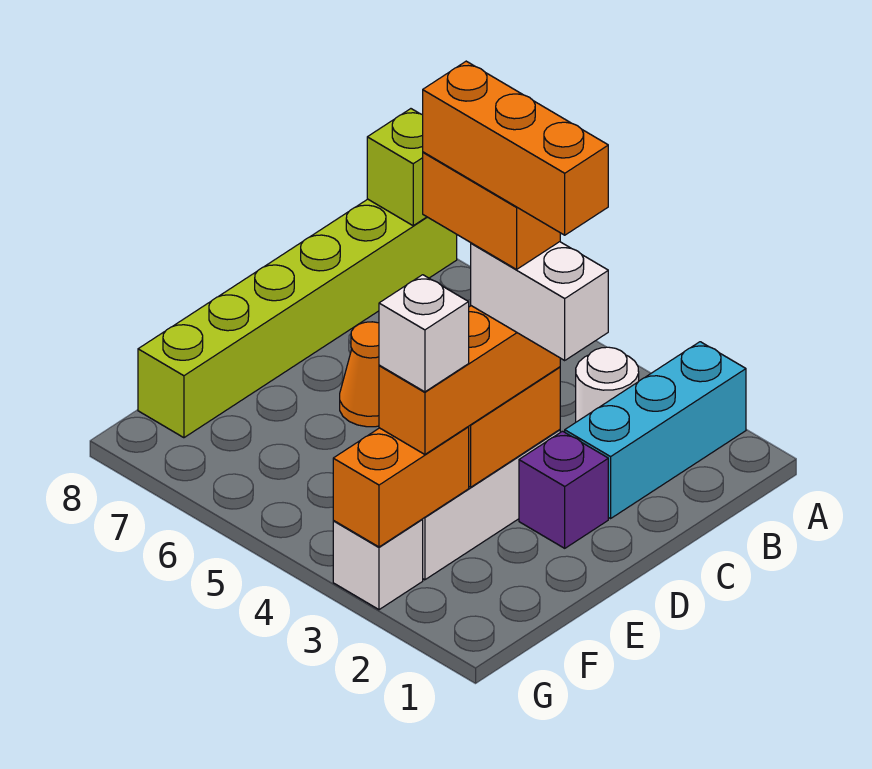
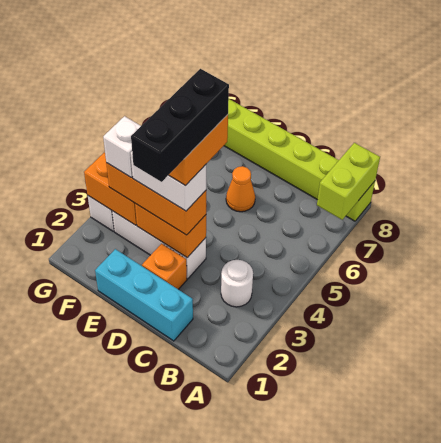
cyan 1x3 brick [565,342,746,518] -> cyan 1x3 brick moved to [95,249,193,341]
lime 1x1 brick [367,109,426,226] -> lime 1x2 brick [317,143,380,220]
purple 1x1 brick [519,431,608,548] -> orange 1x1 brick [142,244,187,289]
white 1x2 brick [471,242,608,360] -> white 1x2 brick turned to [131,152,206,211]
orange 1x3 brick [423,61,608,235] -> black 1x3 brick [131,69,229,182]

